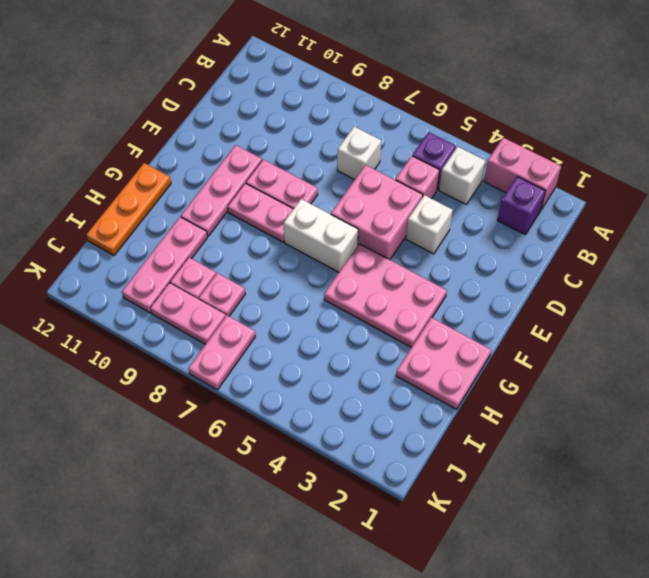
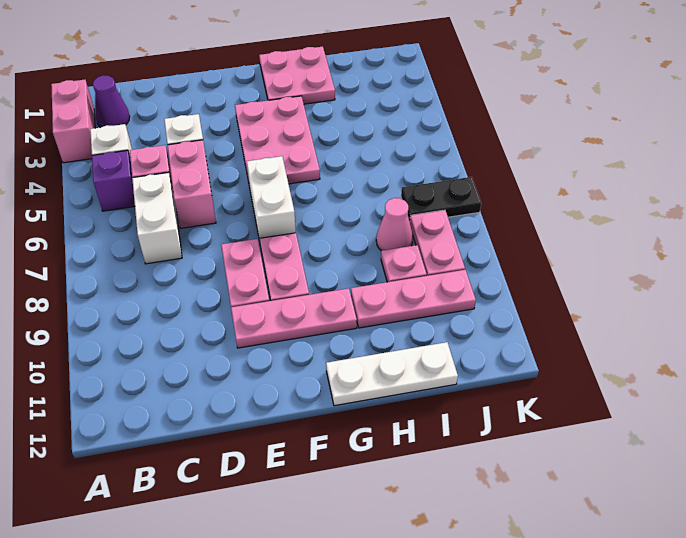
purple 1x1 brick [497,176,545,234] -> purple 1x1 cone [93,75,130,128]
white 1x1 brick [337,127,381,180] -> white 1x2 brick [132,172,182,264]
pink 2x2 brick [331,165,423,260] -> pink 1x2 brick [168,140,216,228]
orange 1x3 plate [86,163,171,255] -> white 1x3 plate [326,342,458,406]
pink 1x1 plate [199,273,245,316] -> pink 1x1 cone [376,198,413,251]
pink 1x2 plate [188,315,255,390] -> black 1x2 plate [401,177,481,222]

